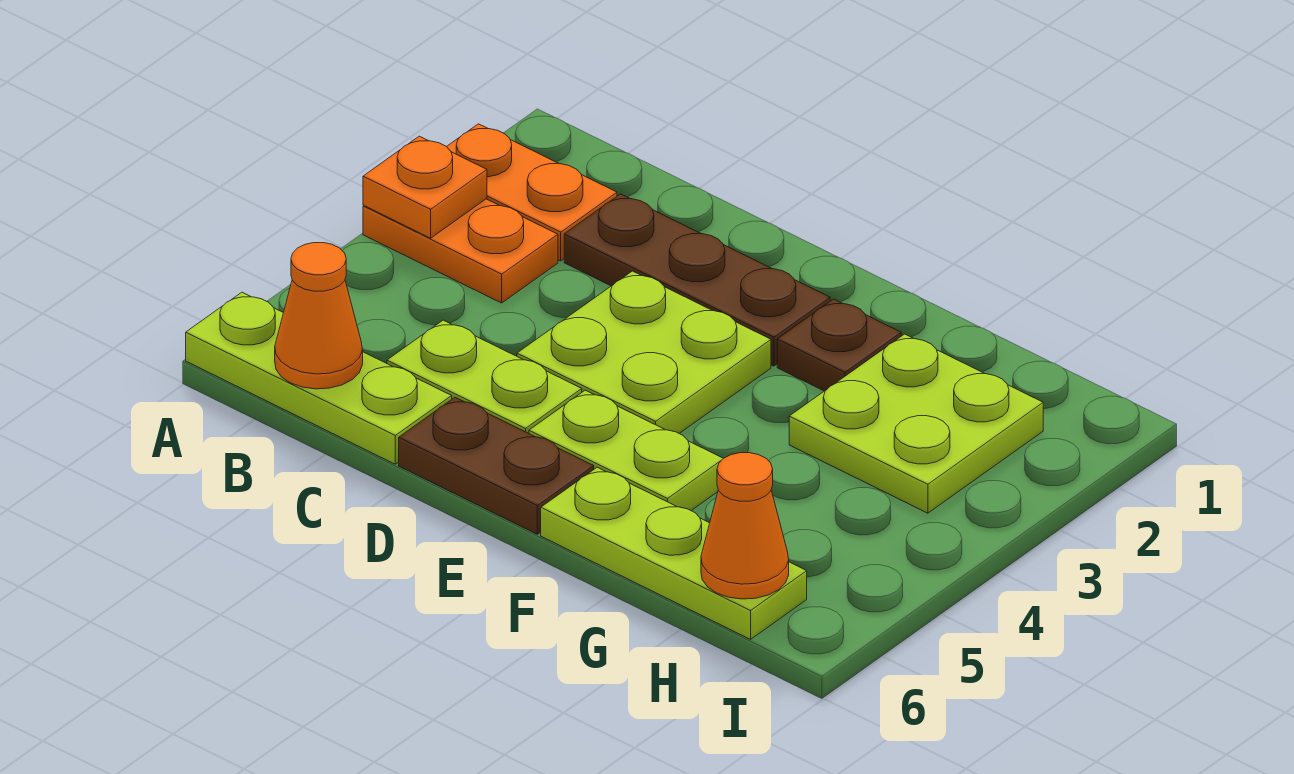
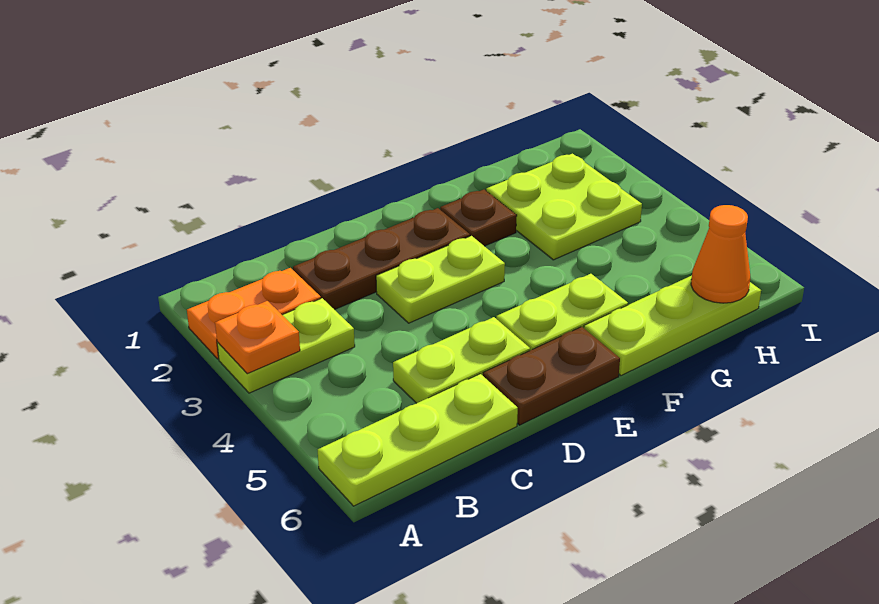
orange 1x2 plate [363,199,558,303] -> lime 1x2 plate [217,298,355,393]
orange 1x1 cone [275,243,363,389] -> none
lime 2x2 plate [517,271,771,434] -> lime 1x2 plate [376,236,505,323]

